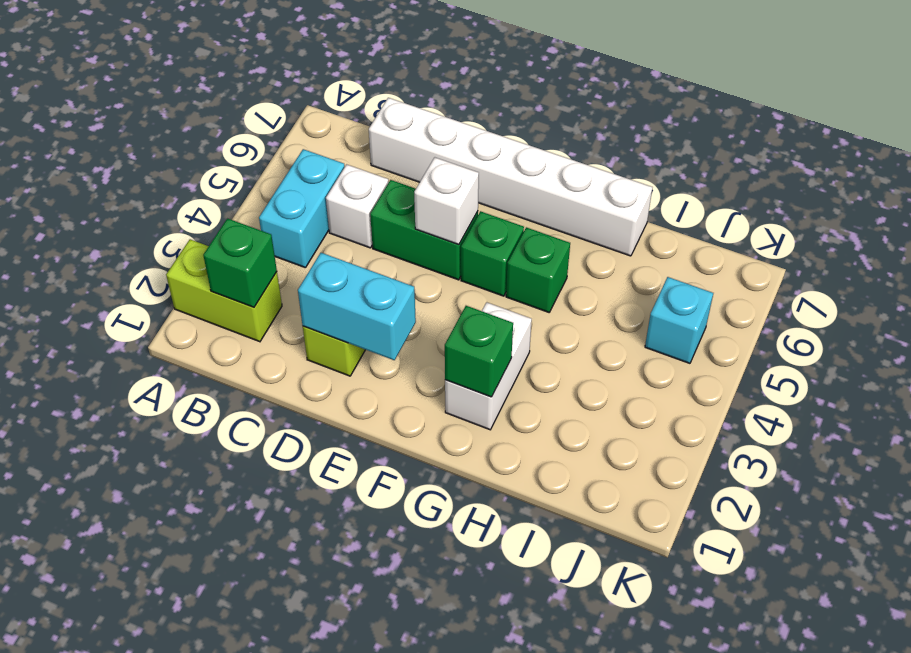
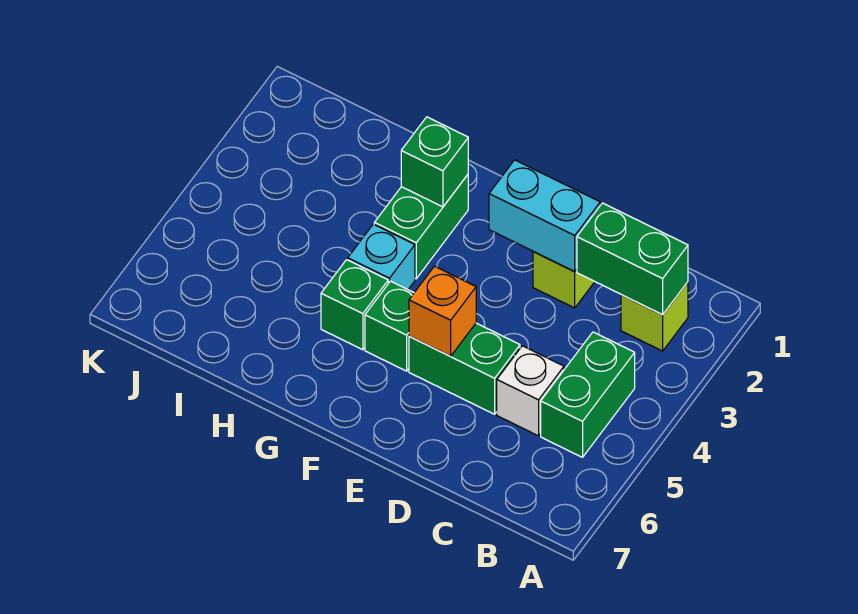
lime 1x2 brick [166,239,282,342] -> lime 1x1 brick [621,282,688,351]
green 1x1 brick [203,219,277,307] -> green 1x2 brick [577,203,688,315]
cyan 1x2 brick [259,149,345,268] -> green 1x2 brick [541,332,635,457]
white 1x6 brick [369,98,652,256] -> none
white 1x1 brick [414,157,479,245] -> orange 1x1 brick [409,266,476,356]
white 1x2 brick [445,302,532,430] -> green 1x2 brick [374,175,468,279]
cyan 1x1 brick [645,277,713,363] -> cyan 1x1 brick moved to [348,224,415,289]

